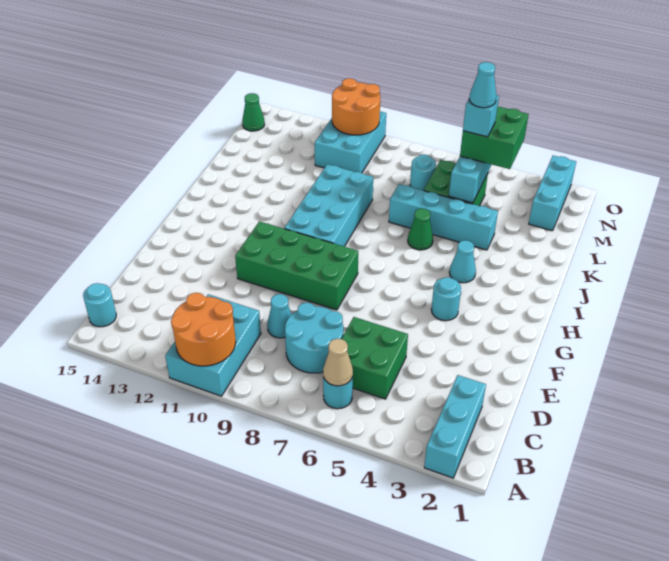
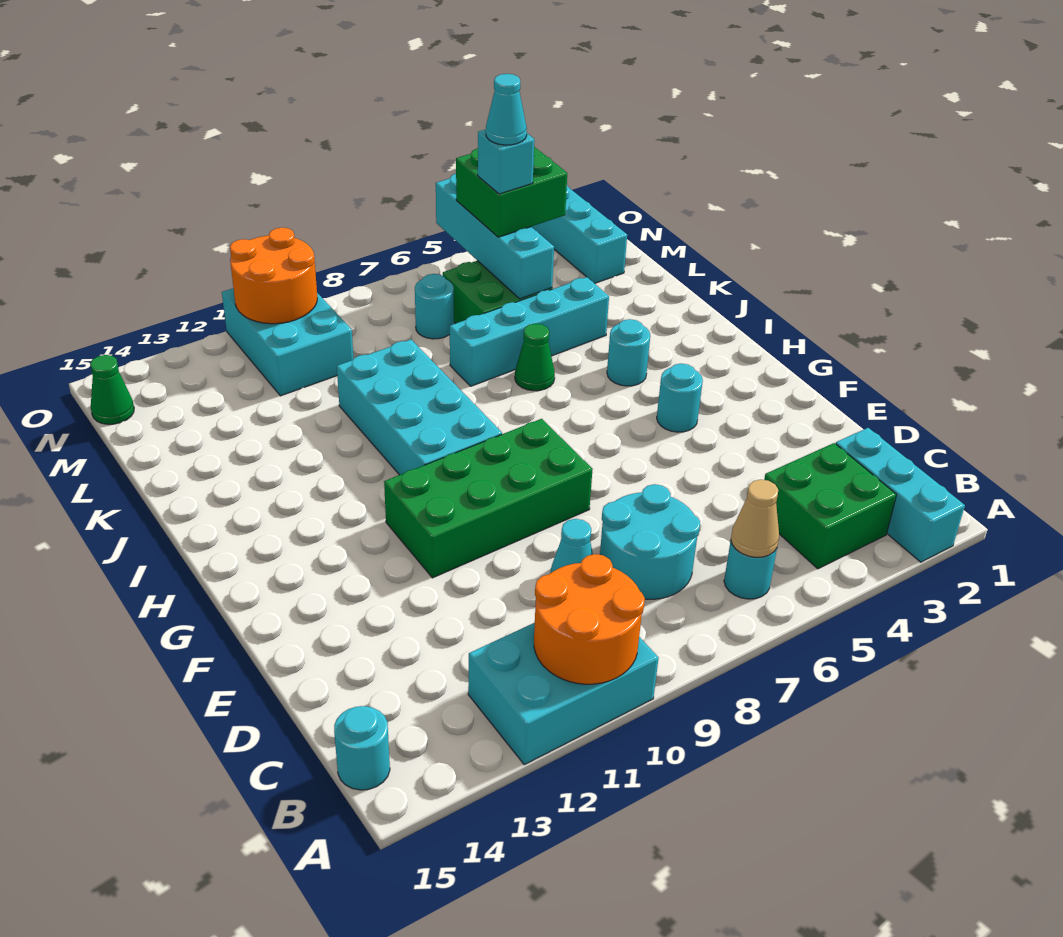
cyan 2x3 brick [165,294,261,396] -> cyan 2x3 brick turned to [468,623,659,765]
green 2x2 brick [342,317,408,399] -> green 2x2 brick moved to [764,443,896,569]
cyan 1x1 cone [449,240,476,283] -> cyan 1x1 round brick [607,319,650,386]

